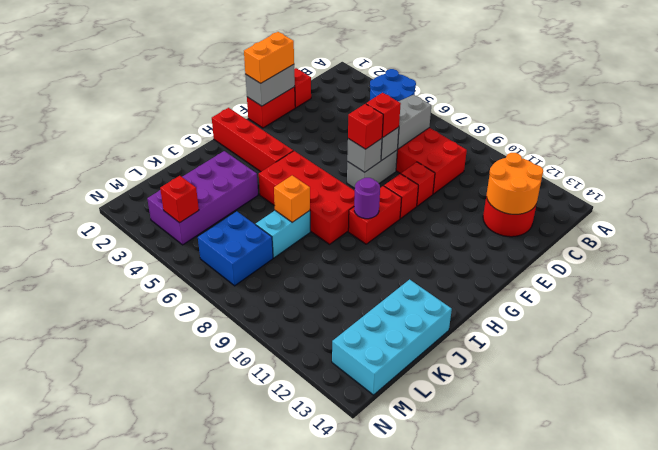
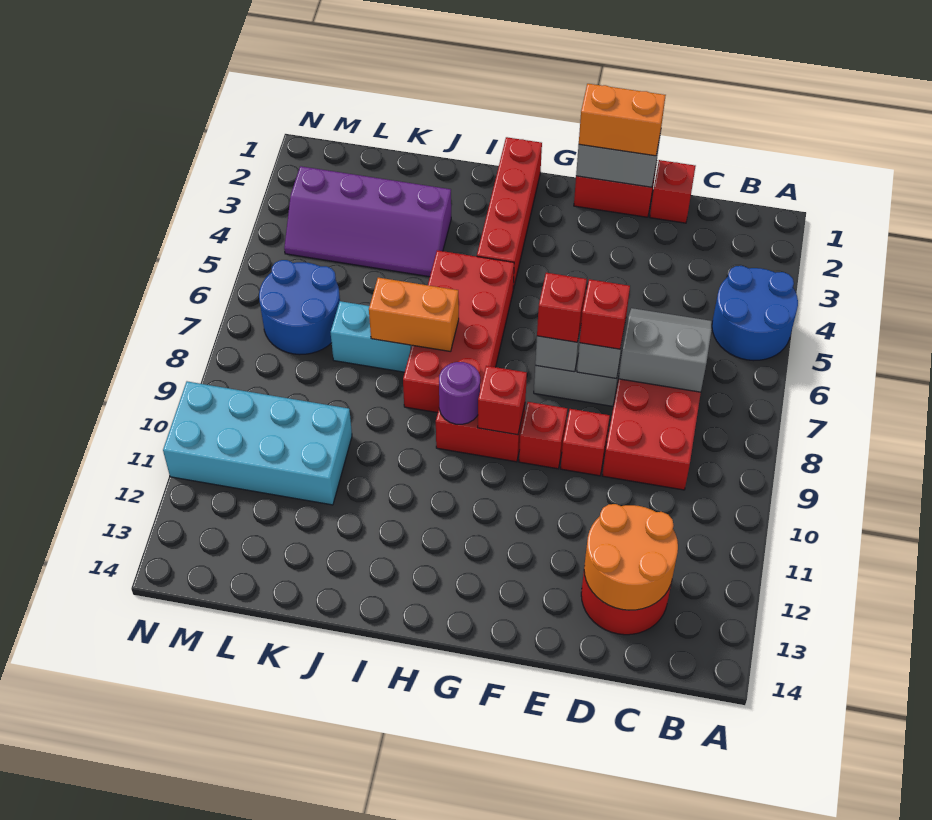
purple 2x4 brick [147,151,258,245] -> purple 2x4 slope [284,166,451,277]
orange 1x1 brick [274,175,310,222] -> orange 1x2 brick [369,278,459,352]
cyan 2x4 brick [332,279,452,395] -> cyan 2x4 brick moved to [163,381,352,505]
blue 2x2 brick [198,211,273,286] -> blue 2x2 round brick [259,260,340,355]
red 1x1 brick [160,176,199,223] -> red 1x1 brick moved to [478,366,527,435]

